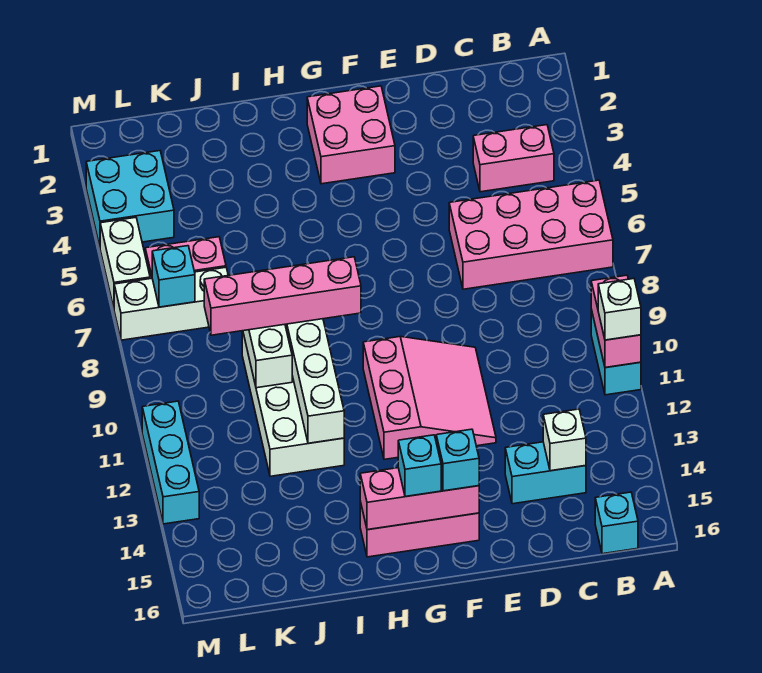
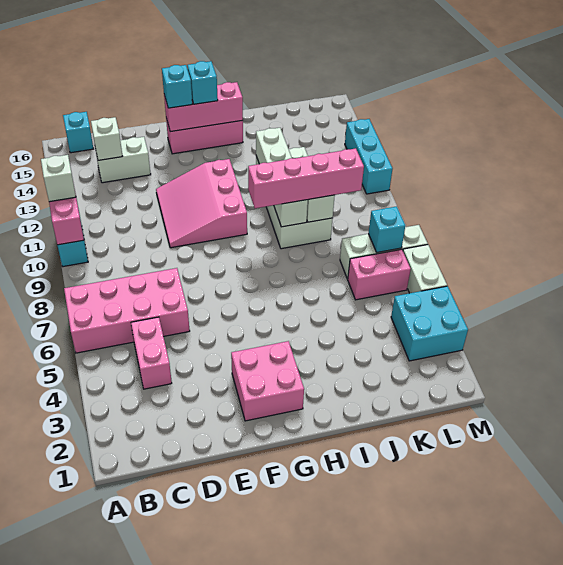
pink 1x2 brick [473,125,554,192] -> pink 1x2 brick turned to [131,317,172,389]
cyan 1x2 brick [505,442,586,504] -> white 1x2 brick [96,137,151,183]

